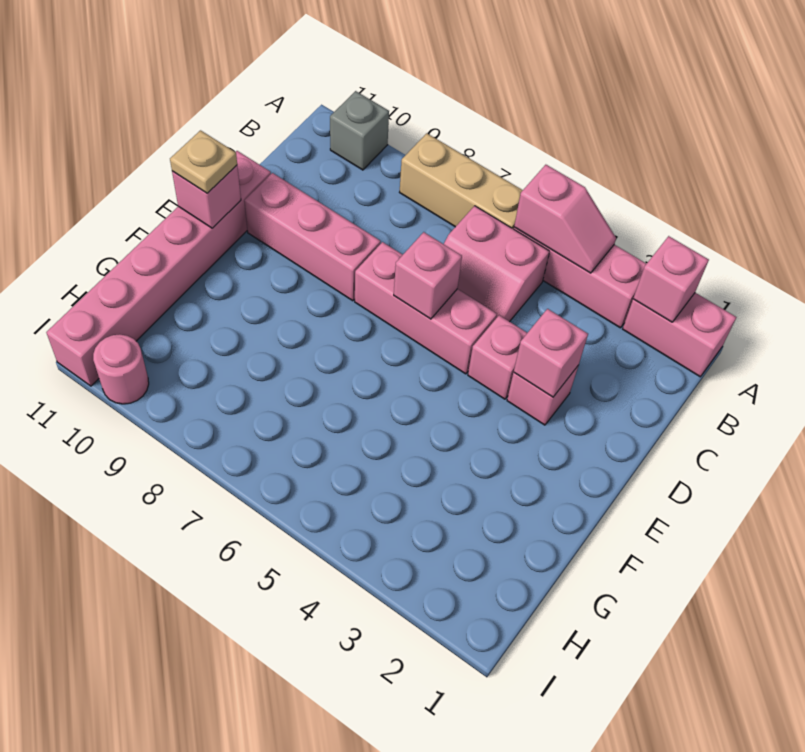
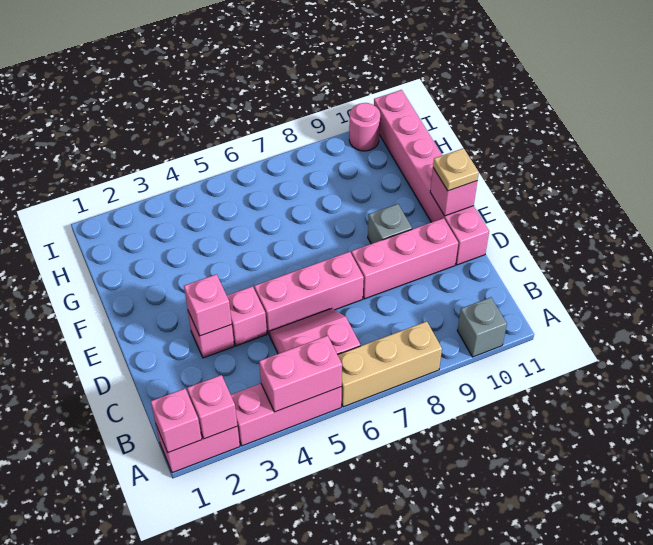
pink 1x2 slope [514,165,616,273] -> pink 1x2 brick [259,336,342,412]
pink 1x1 brick [394,232,462,319] -> pink 1x1 brick moved to [151,389,202,453]
none -> grey 1x1 brick [368,204,412,244]

